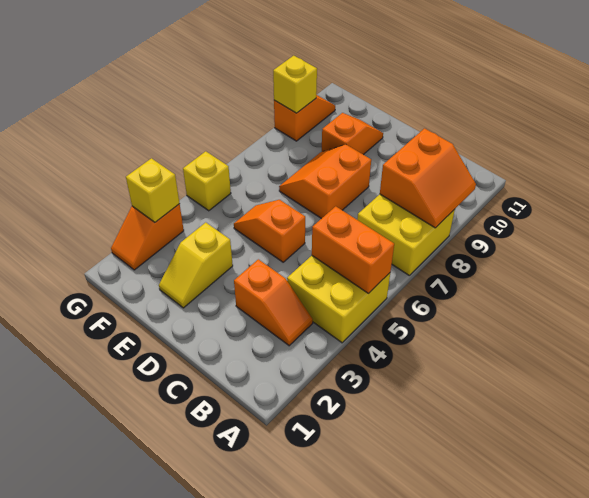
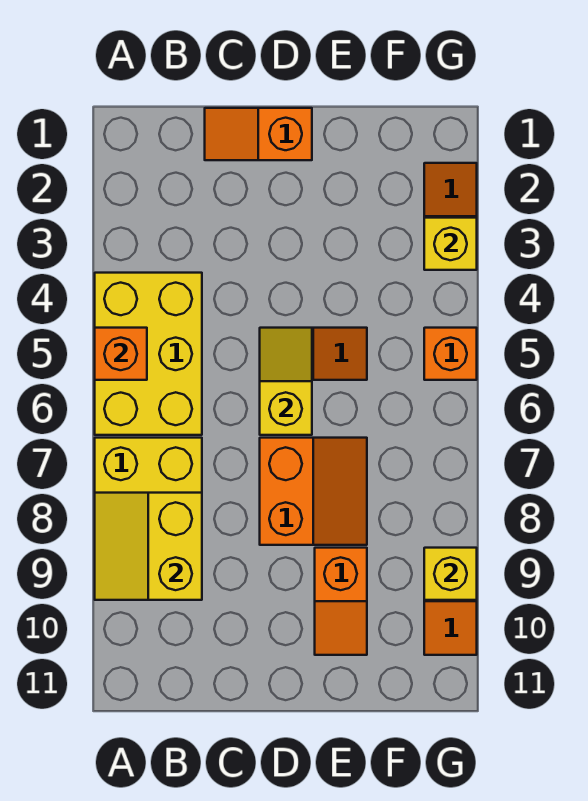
yellow 2x2 brick [287,256,390,343] -> yellow 2x3 brick [95,273,202,435]
orange 1x2 brick [312,206,394,294] -> orange 1x1 brick [95,328,147,380]
orange 2x2 slope [380,128,476,228] -> yellow 2x2 slope [95,493,202,600]
orange 1x2 slope [234,259,313,346] -> orange 1x2 slope moved to [205,108,312,160]
yellow 1x2 slope [159,222,233,308] -> yellow 1x2 slope moved to [260,328,312,435]
yellow 1x1 brick [183,151,231,211] -> orange 1x1 brick [424,328,477,380]

